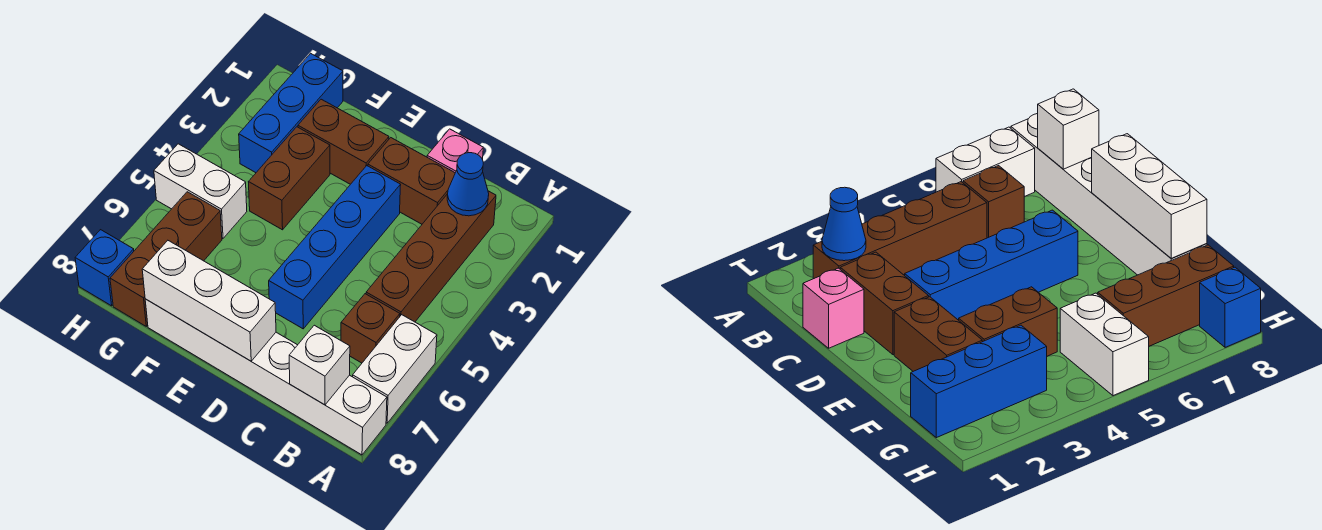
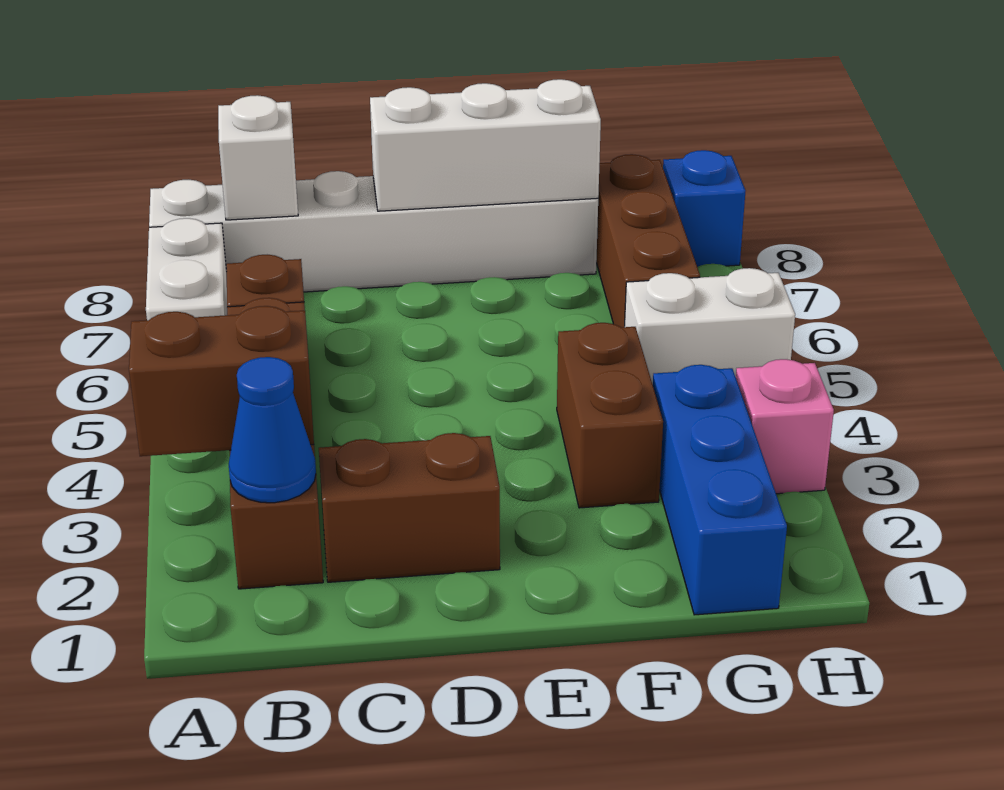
pink 1x1 brick [427,129,483,173] -> pink 1x1 brick moved to [736,359,834,494]
blue 1x4 brick [269,166,401,329] -> none
brown 1x2 brick [298,99,389,184] -> brown 1x2 brick moved to [129,306,314,456]

